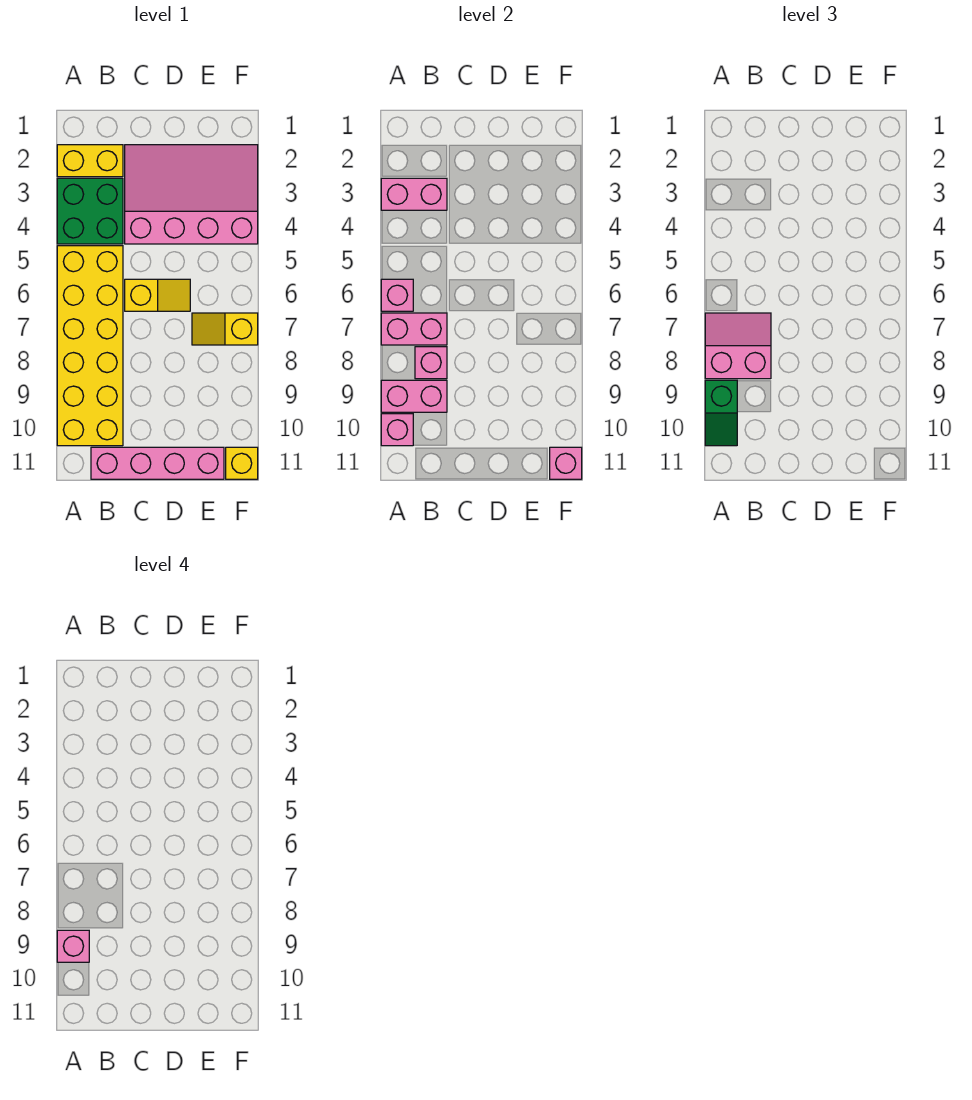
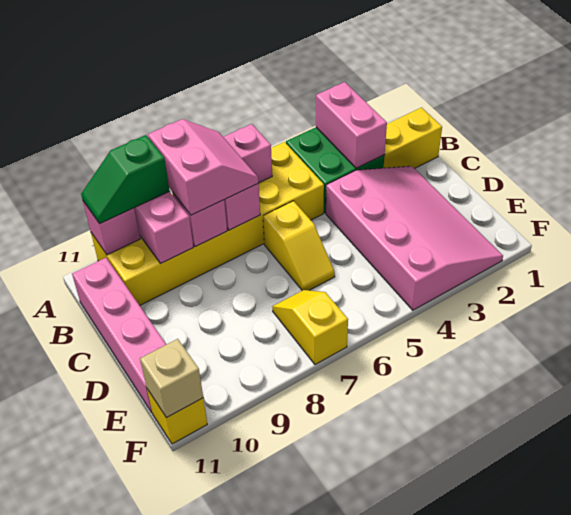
yellow 1x2 brick [57,145,123,177] -> yellow 1x2 brick turned to [384,108,442,169]
pink 1x1 brick [57,930,89,962] -> none
pink 1x1 brick [550,447,582,479] -> tan 1x1 brick [140,339,203,418]

